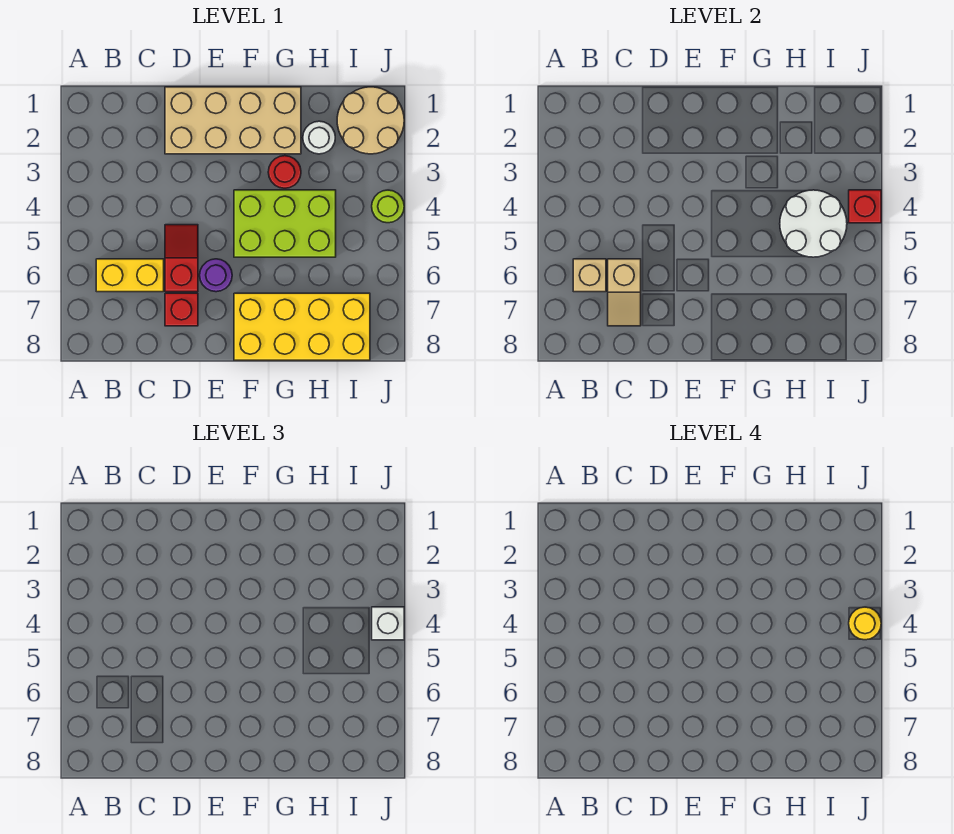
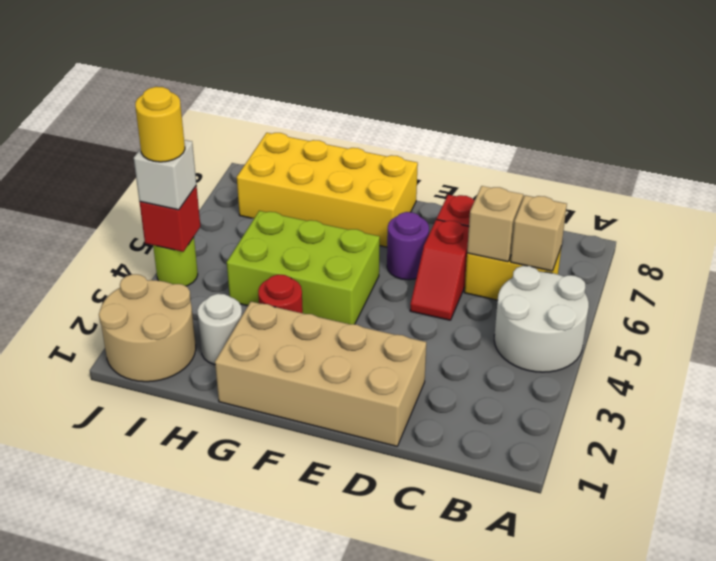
white 2x2 round brick [780,190,847,257] -> white 2x2 round brick moved to [494,266,589,372]

